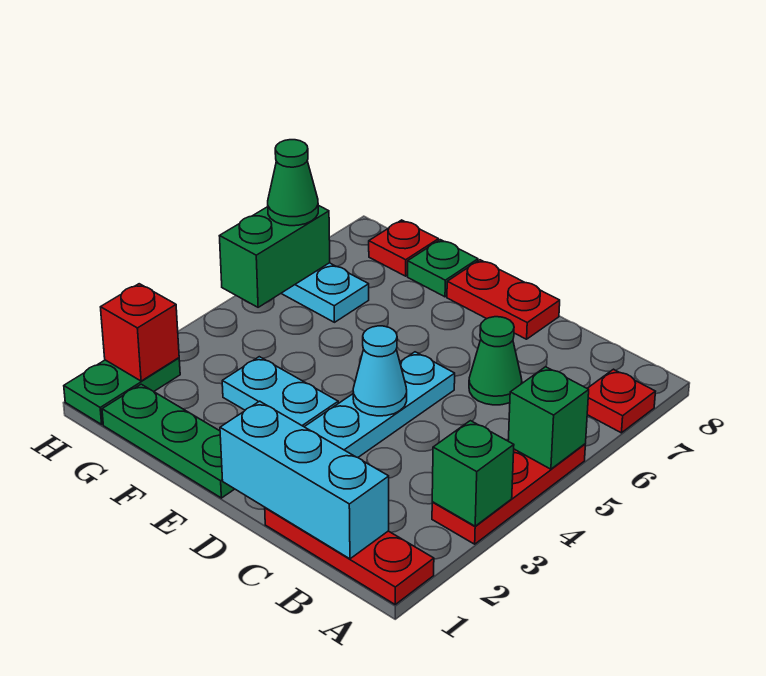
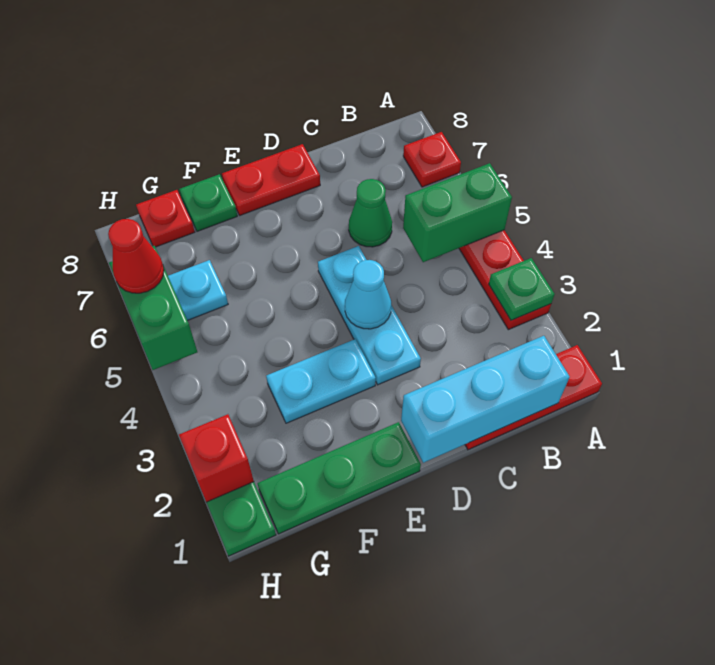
green 1x1 brick [432,421,514,526] -> green 1x1 plate [489,258,555,320]
green 1x1 brick [508,367,589,469] -> green 1x2 brick [403,163,512,262]
green 1x1 cone [268,140,318,226] -> red 1x1 cone [108,219,164,293]

